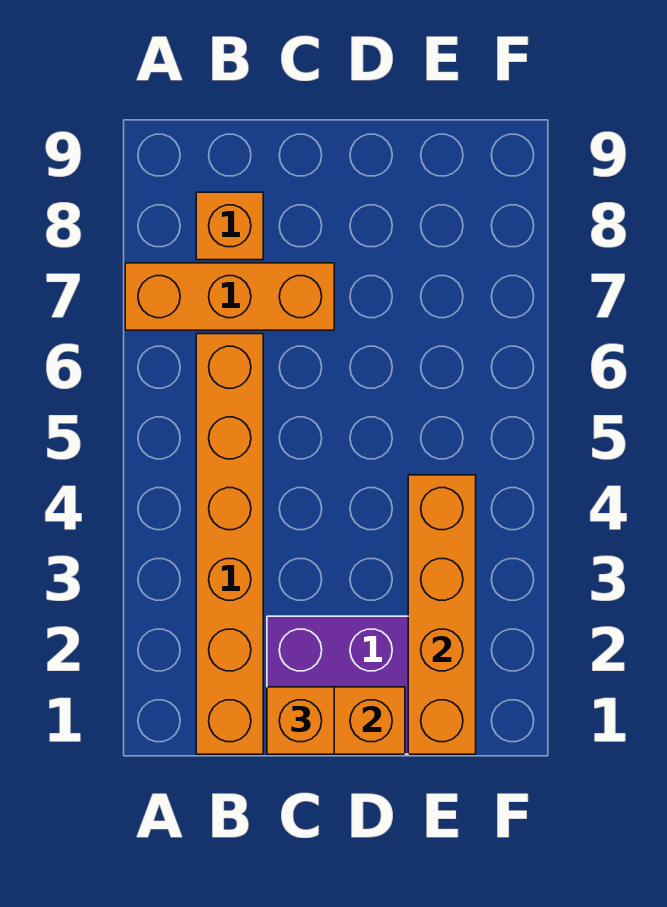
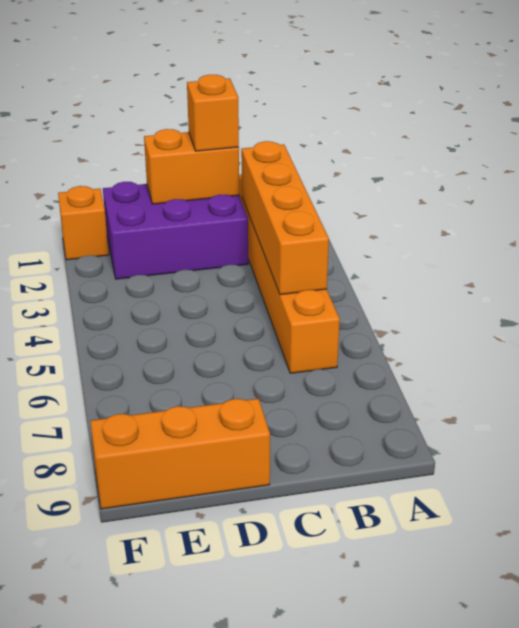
orange 1x3 brick [125,263,334,330] -> orange 1x3 brick moved to [90,399,270,509]
orange 1x1 brick [196,192,263,260] -> orange 1x1 brick moved to [58,186,109,260]
orange 1x4 brick [408,475,476,754] -> orange 1x4 brick moved to [241,141,329,295]

